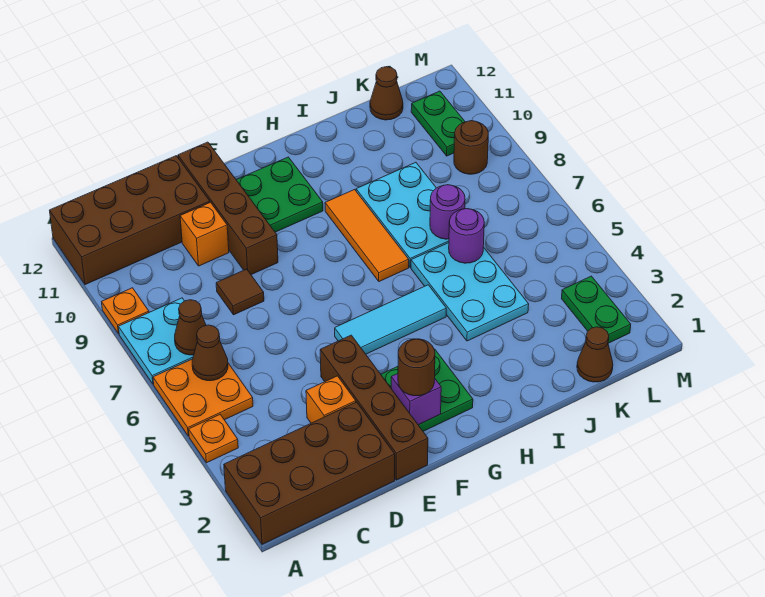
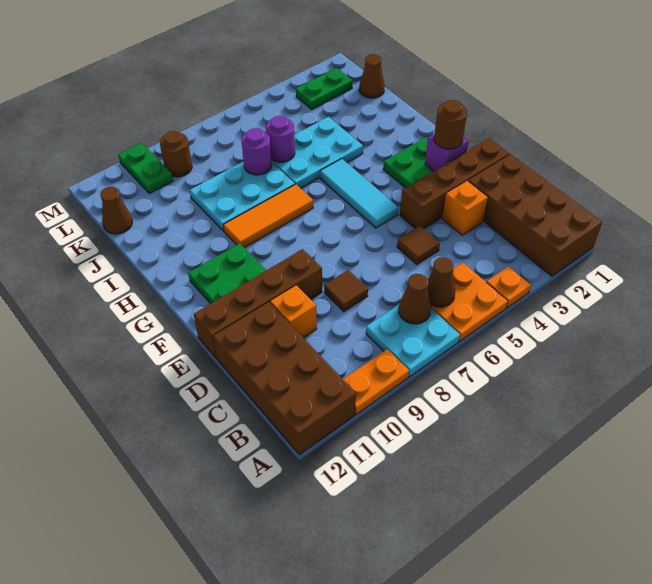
orange 1x1 plate [102,288,149,334] -> orange 1x2 plate [343,349,409,414]
none -> brown 1x1 tile [397,226,440,264]
green 1x2 plate [411,91,465,156] -> green 1x2 plate turned to [118,143,173,194]

